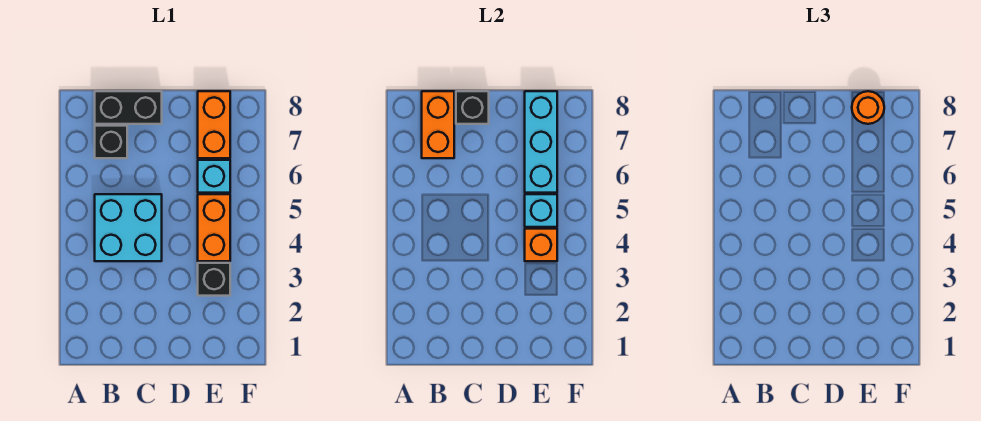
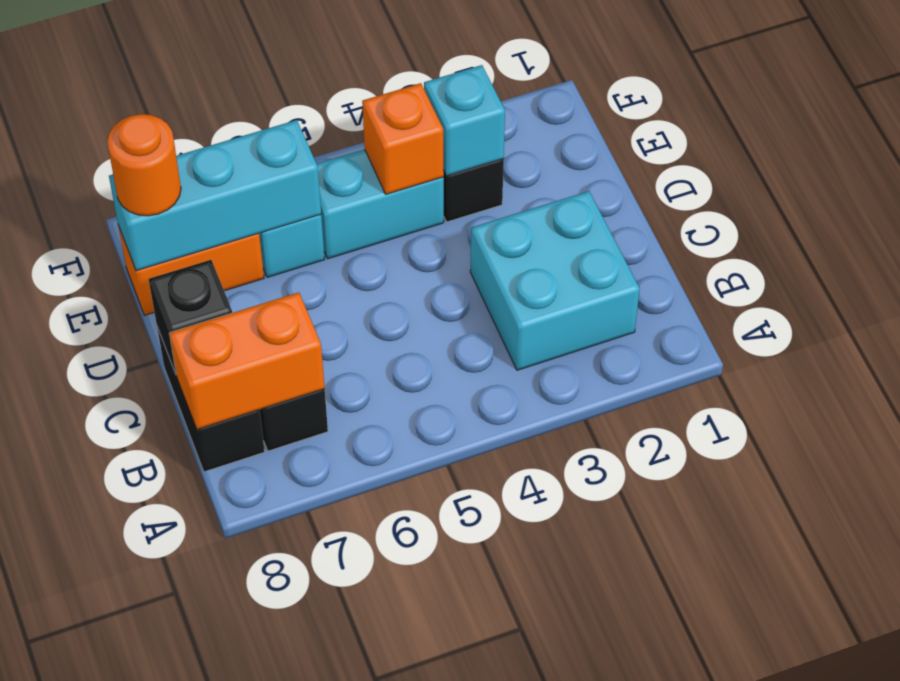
cyan 2x2 brick [95,194,162,261] -> cyan 2x2 brick moved to [470,191,640,370]
orange 1x2 brick [198,194,230,261] -> cyan 1x2 brick [317,149,444,259]
cyan 1x1 brick [525,194,557,227] -> cyan 1x1 brick moved to [424,65,505,176]

